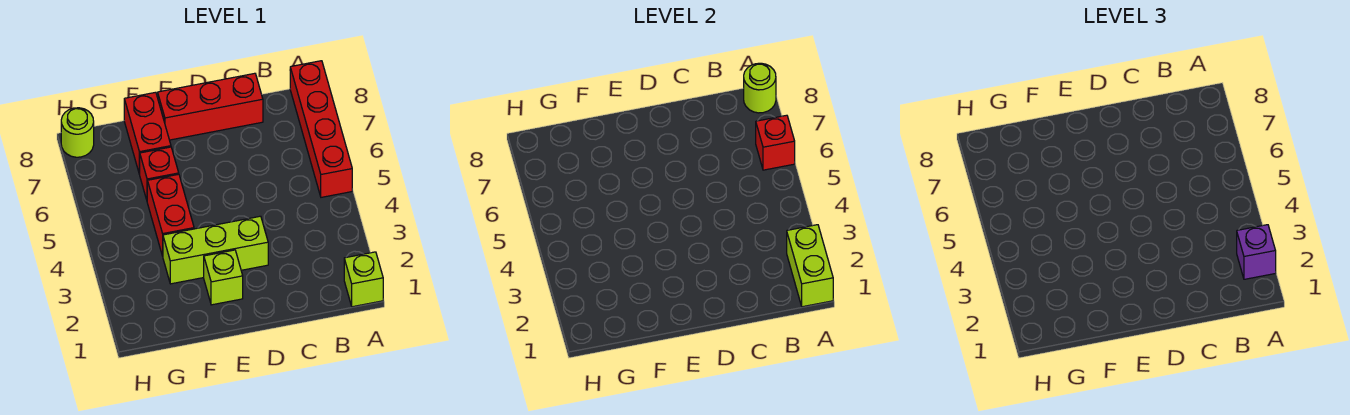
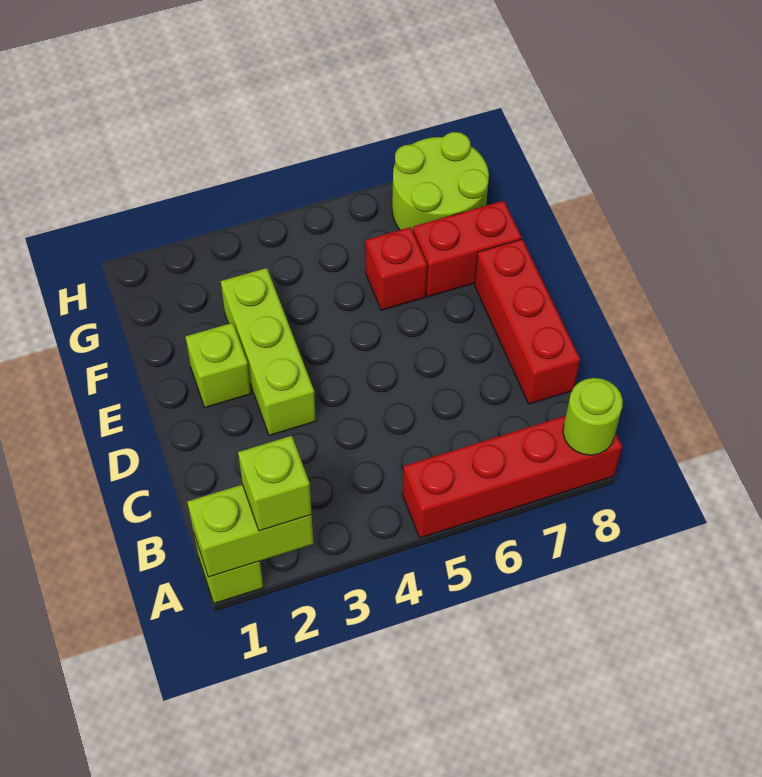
purple 1x1 brick [1237,225,1276,279] -> lime 1x1 brick [238,436,312,531]
red 1x1 brick [756,115,795,170] -> none
red 1x2 brick [147,174,194,256] -> none
lime 1x1 round brick [61,108,94,157] -> lime 2x2 round brick [392,132,489,231]

